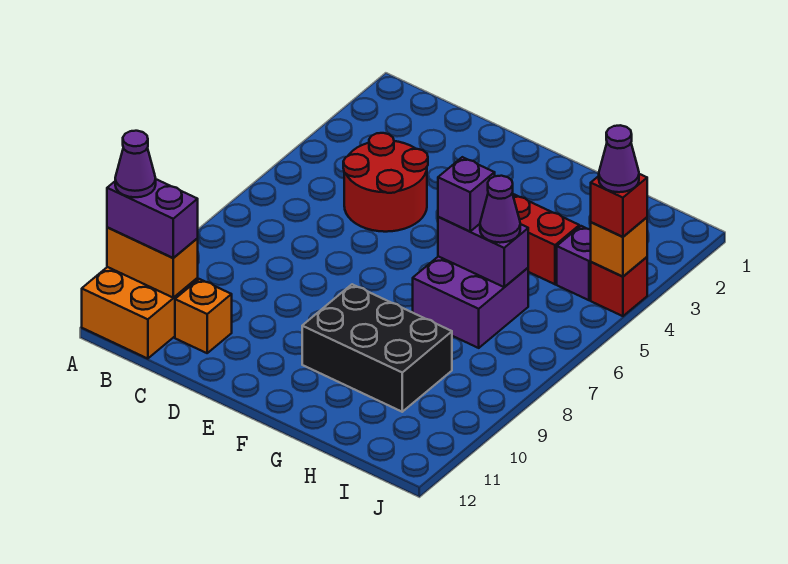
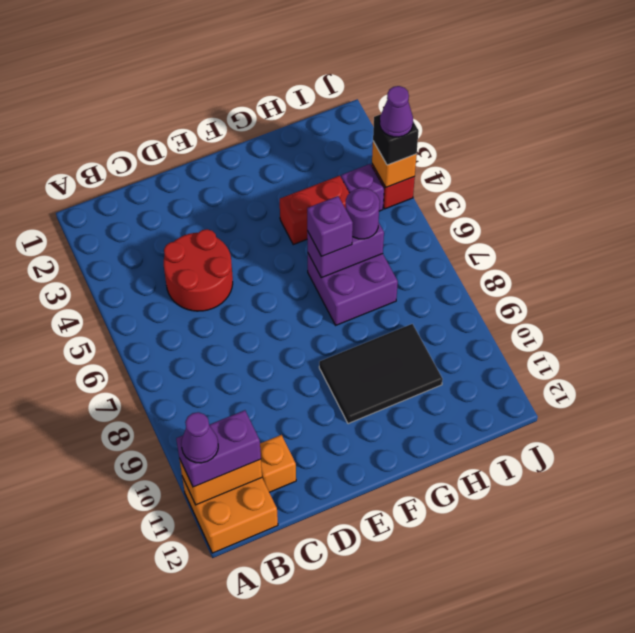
black 2x3 brick [302,284,452,412] -> black 2x3 tile [319,324,443,424]
purple 1x1 cone [480,176,520,243] -> purple 1x1 round brick [345,188,380,239]
red 1x1 brick [591,174,647,237] -> black 1x1 brick [373,114,419,165]

